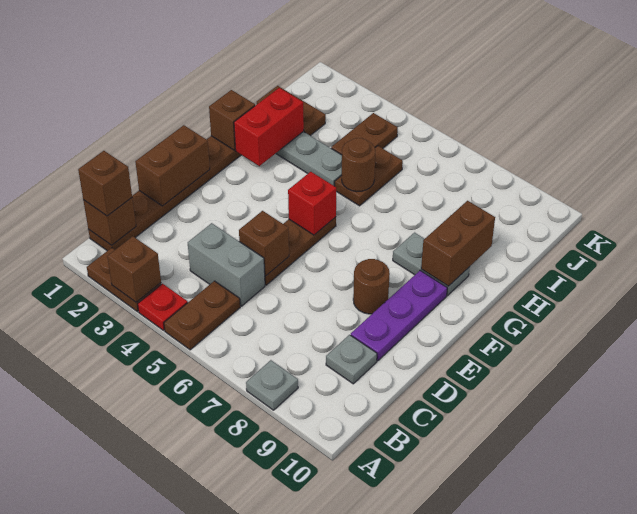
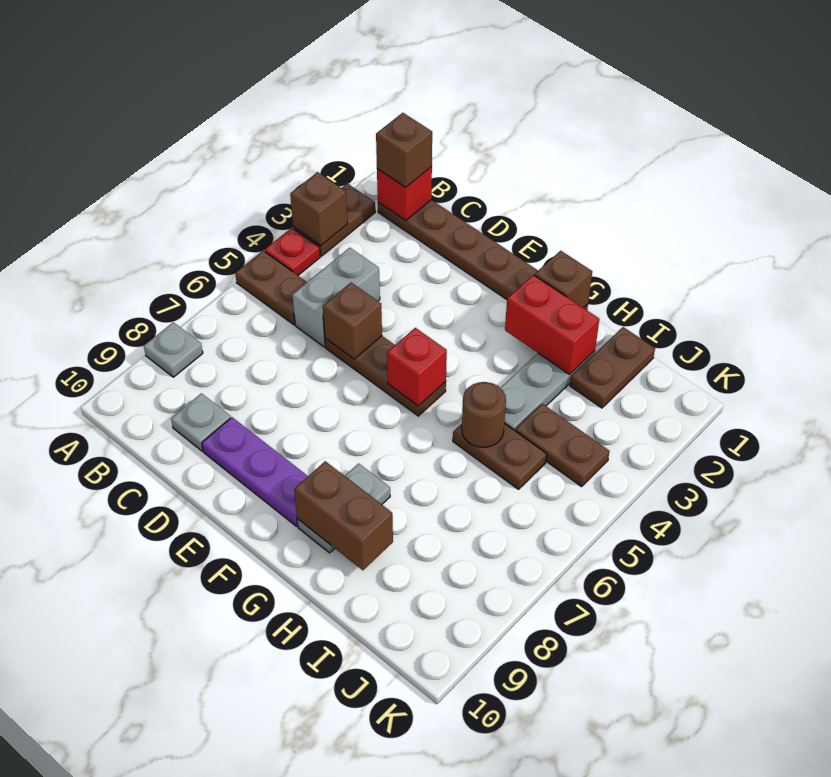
brown 1x1 brick [83,198,136,245] -> red 1x1 brick [377,166,432,220]
brown 1x2 brick [135,125,210,206] -> none
brown 1x1 round brick [353,259,390,314] -> none

